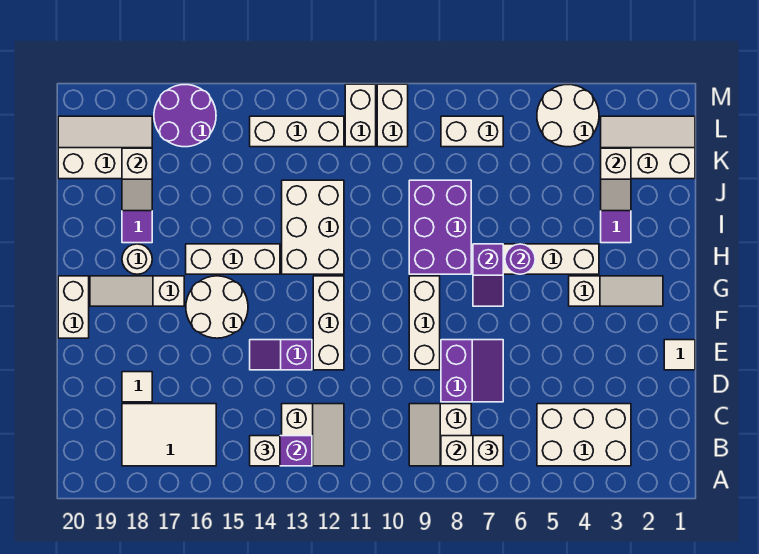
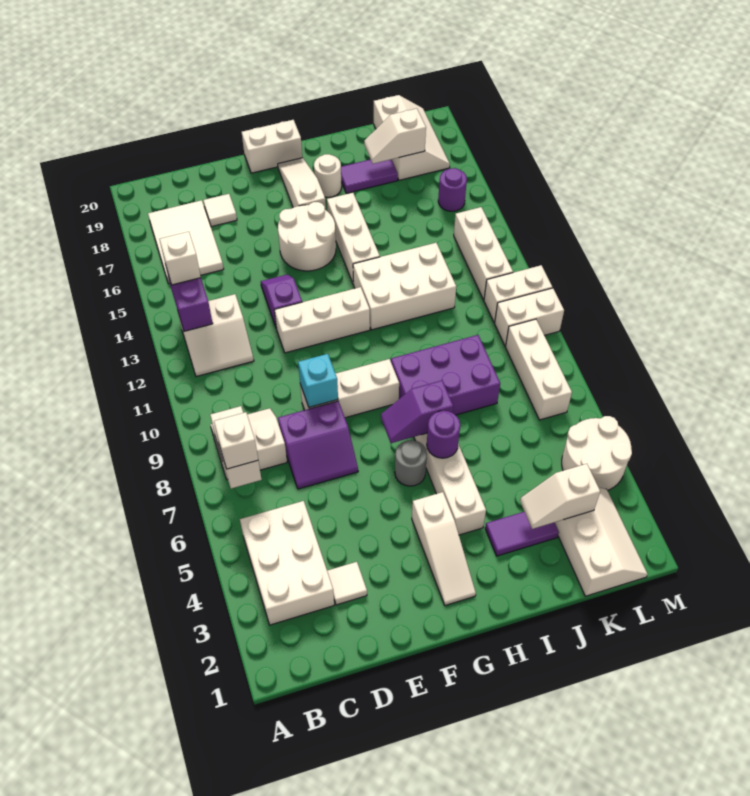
white 1x1 tile [664,340,695,370] -> white 1x1 tile moved to [327,562,367,605]
none -> cyan 1x1 brick [298,354,338,407]
none -> grey 1x1 round brick [395,440,427,486]
white 1x2 brick [441,116,503,147] -> white 1x3 brick [506,319,572,420]
purple 2x2 round brick [154,85,216,147] -> purple 1x1 round brick [438,168,467,211]

